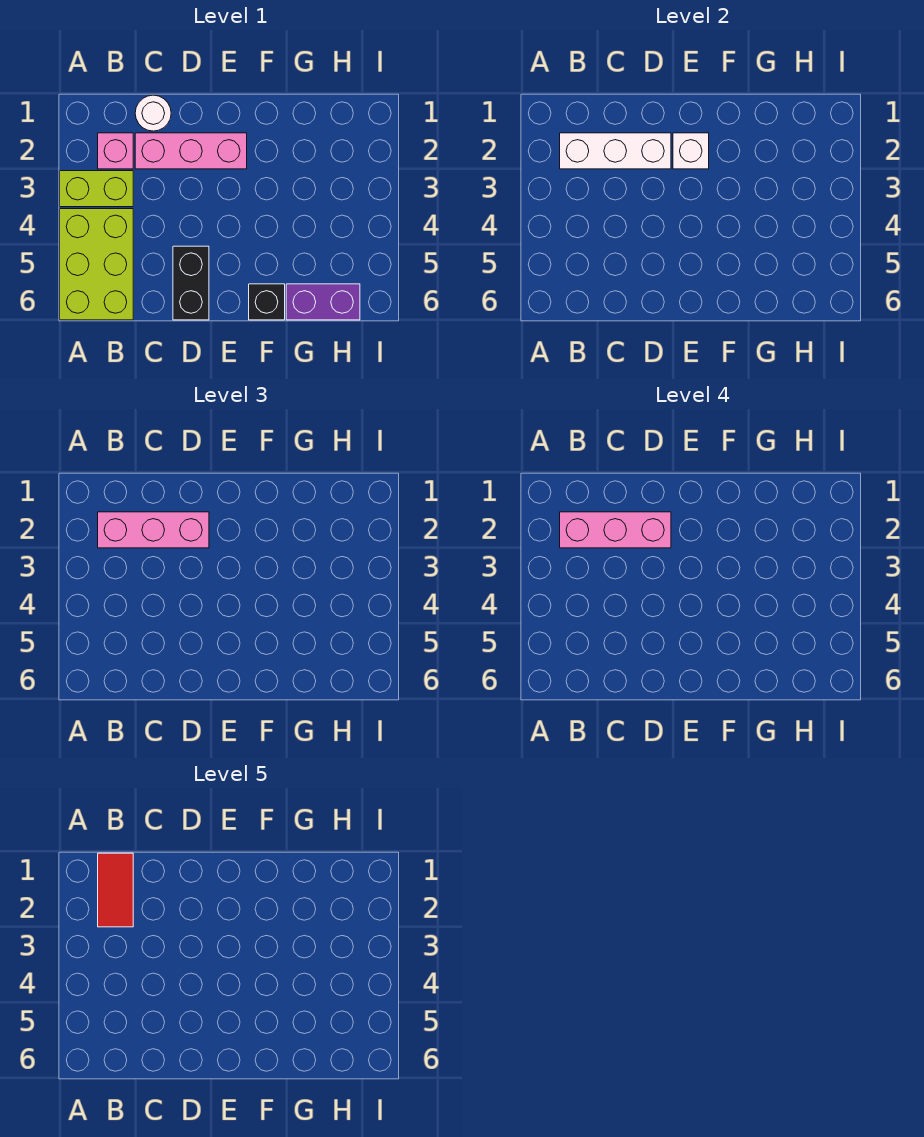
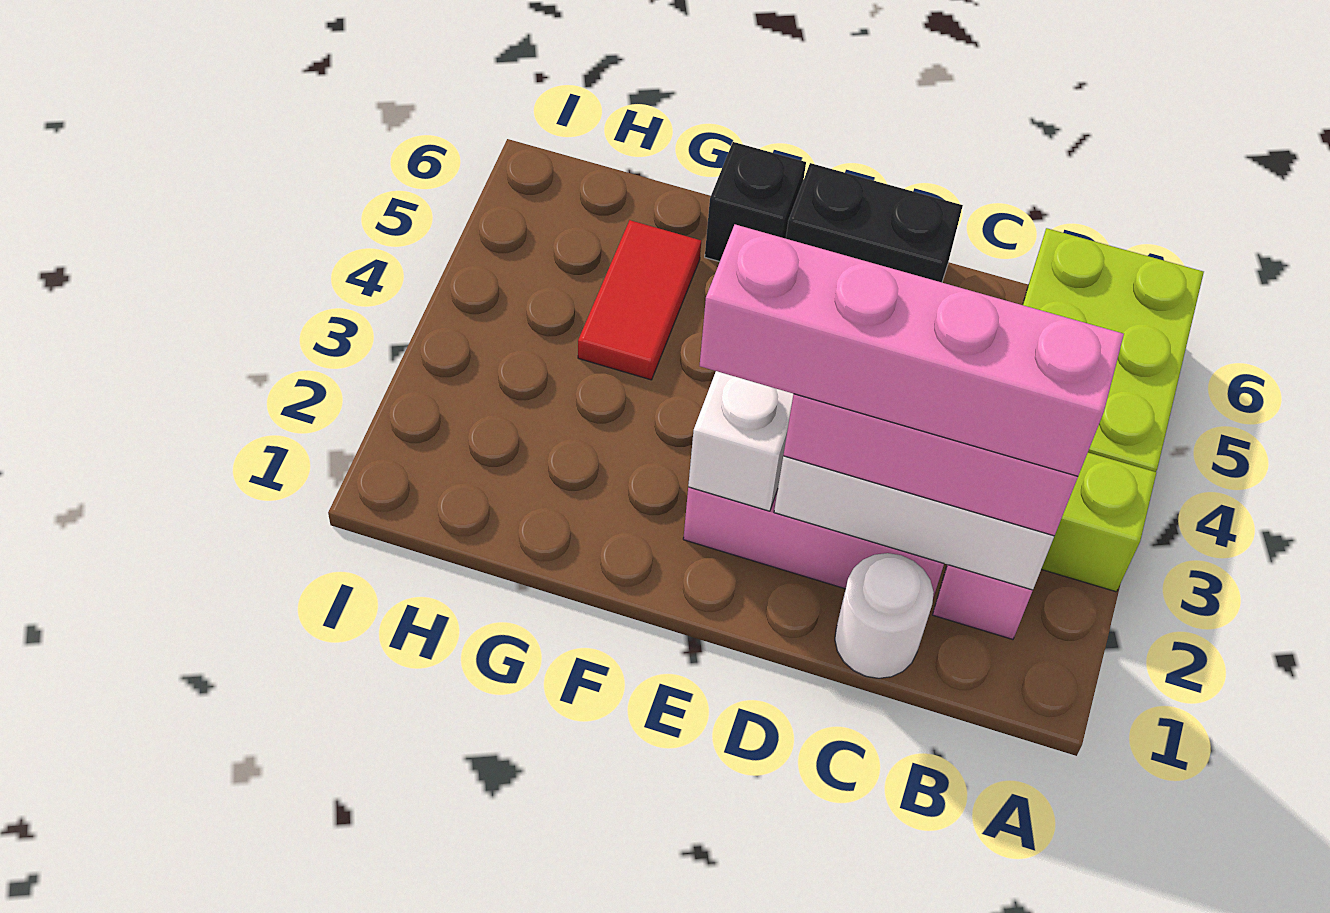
red 1x2 tile [98,853,133,927] -> red 1x2 tile moved to [578,220,701,380]
pink 1x3 brick [560,512,671,548] -> pink 1x4 brick [700,225,1124,476]
black 1x2 brick [173,246,209,320] -> black 1x2 brick turned to [786,163,963,282]
purple 1x2 brick [286,284,360,320] -> none

